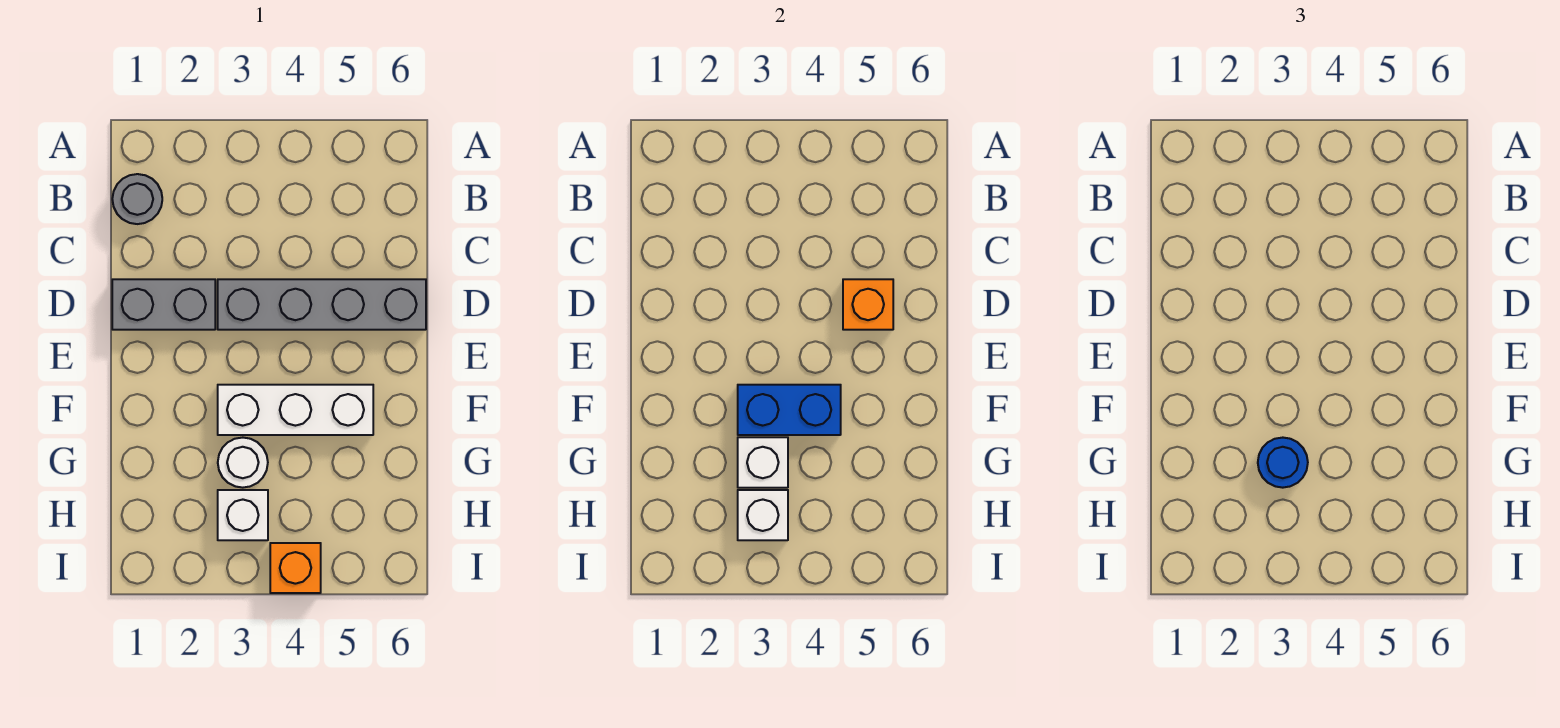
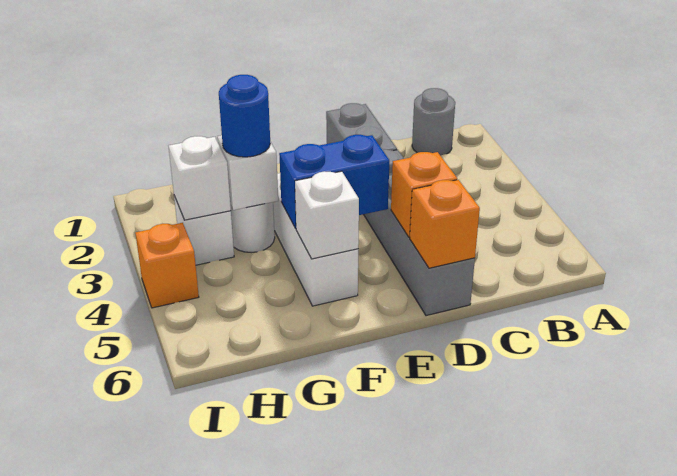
none -> orange 1x1 brick [410,180,480,268]
blue 1x2 brick [738,385,841,435] -> blue 1x2 brick turned to [279,134,389,228]
none -> white 1x1 brick [295,171,359,259]

